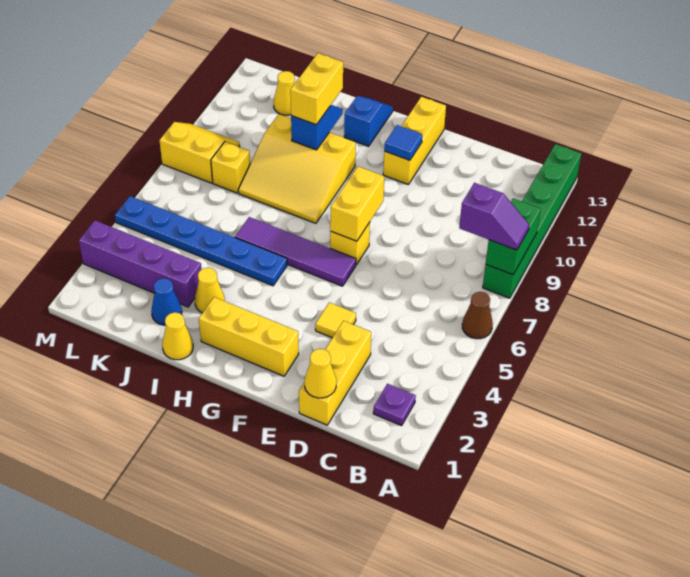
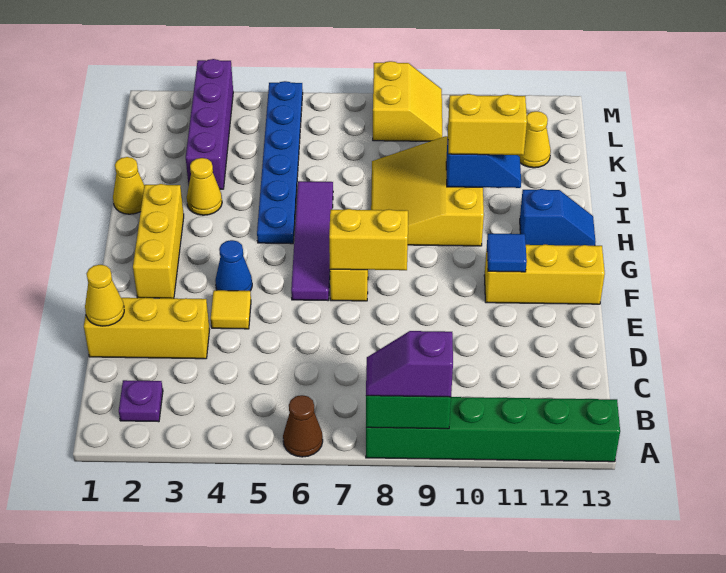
purple 1x2 slope [459,183,529,250] -> purple 1x2 slope turned to [366,331,453,397]
blue 1x1 cone [151,278,182,325] -> blue 1x1 cone moved to [215,240,252,291]
yellow 1x1 brick [211,142,250,193] -> none

